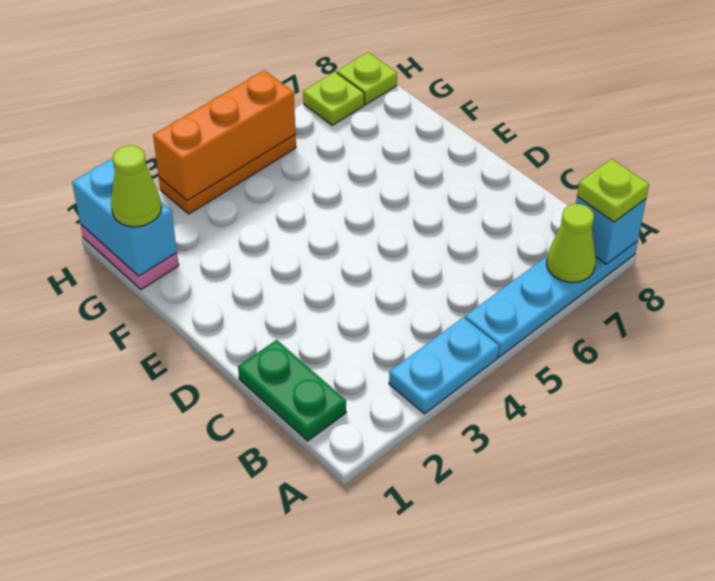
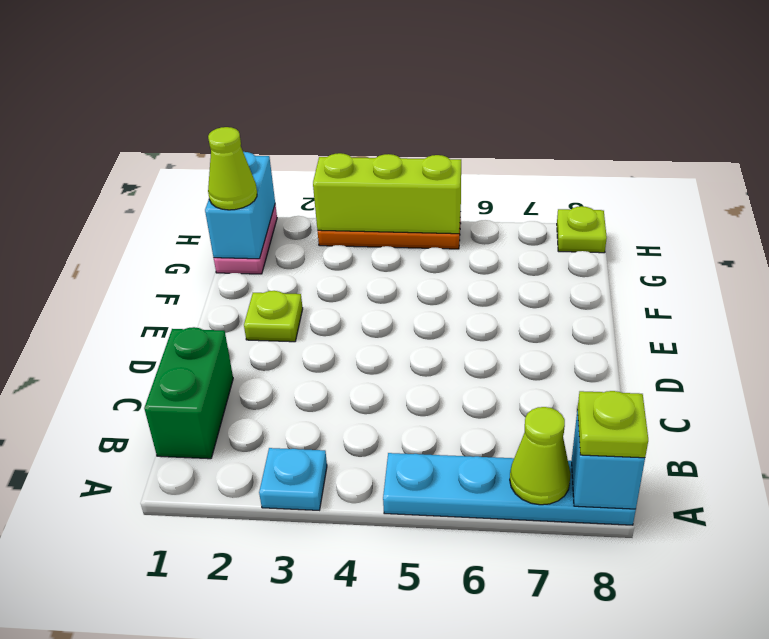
cyan 1x2 plate [389,317,499,414] -> cyan 1x1 plate [259,448,327,510]
green 1x2 plate [238,340,346,441] -> green 1x2 brick [144,327,233,459]
orange 1x3 brick [153,70,296,200] -> lime 1x3 brick [313,153,461,234]
lime 1x1 plate [303,72,364,125] -> lime 1x1 plate moved to [244,291,303,342]

